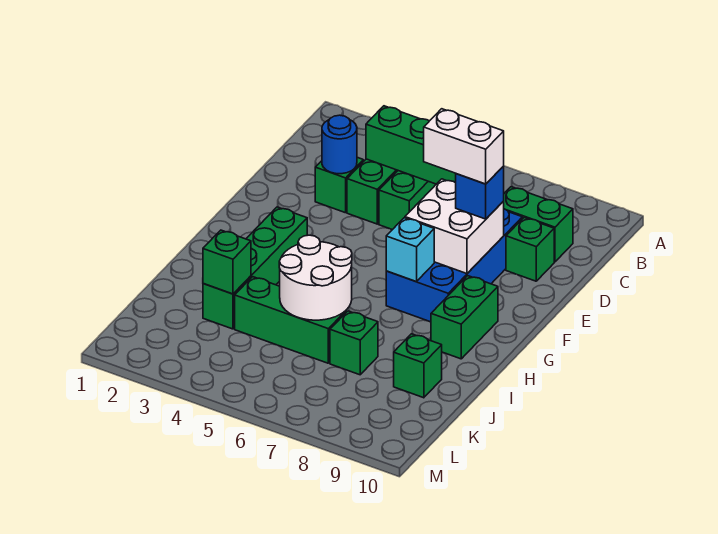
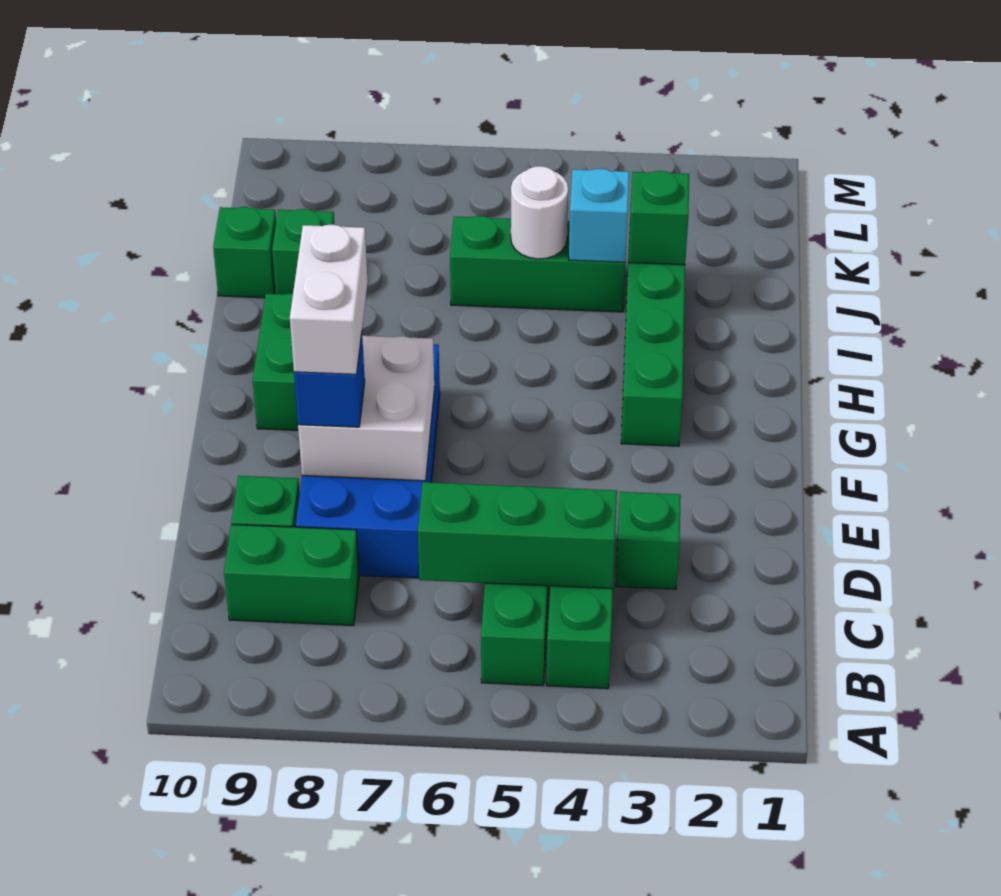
blue 1x1 round brick [322,115,357,174] -> none
white 1x2 brick [424,109,504,184] -> white 1x2 brick turned to [290,225,368,374]
cyan 1x1 brick [386,218,434,282] -> cyan 1x1 brick moved to [569,169,629,262]
white 2x2 round brick [279,235,352,320] -> white 1x1 round brick [511,166,568,259]
green 1x1 brick [330,311,378,375] -> green 1x1 brick moved to [213,207,276,298]

